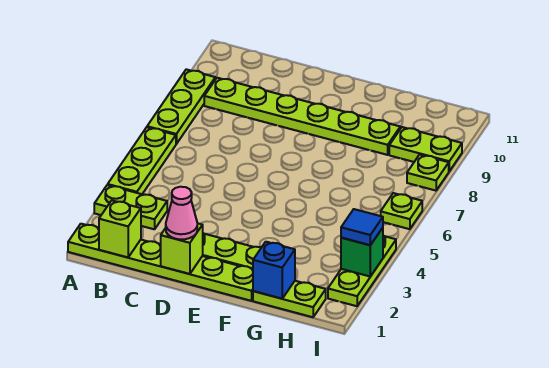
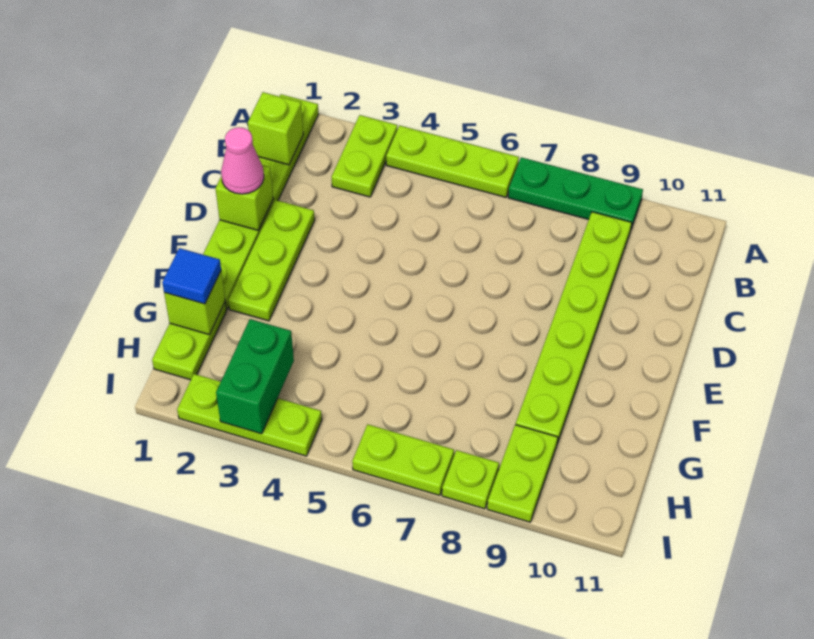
lime 1x3 plate [147,69,215,144] -> green 1x3 plate [508,157,643,228]
blue 1x1 brick [253,242,295,299] -> lime 1x1 brick [164,271,225,334]
green 1x1 brick [341,228,383,276] -> green 1x2 brick [216,319,294,434]
blue 1x1 tile [341,209,383,245] -> blue 1x1 tile moved to [162,248,221,304]
lime 1x1 plate [381,193,422,229] -> lime 1x2 plate [352,424,454,495]

